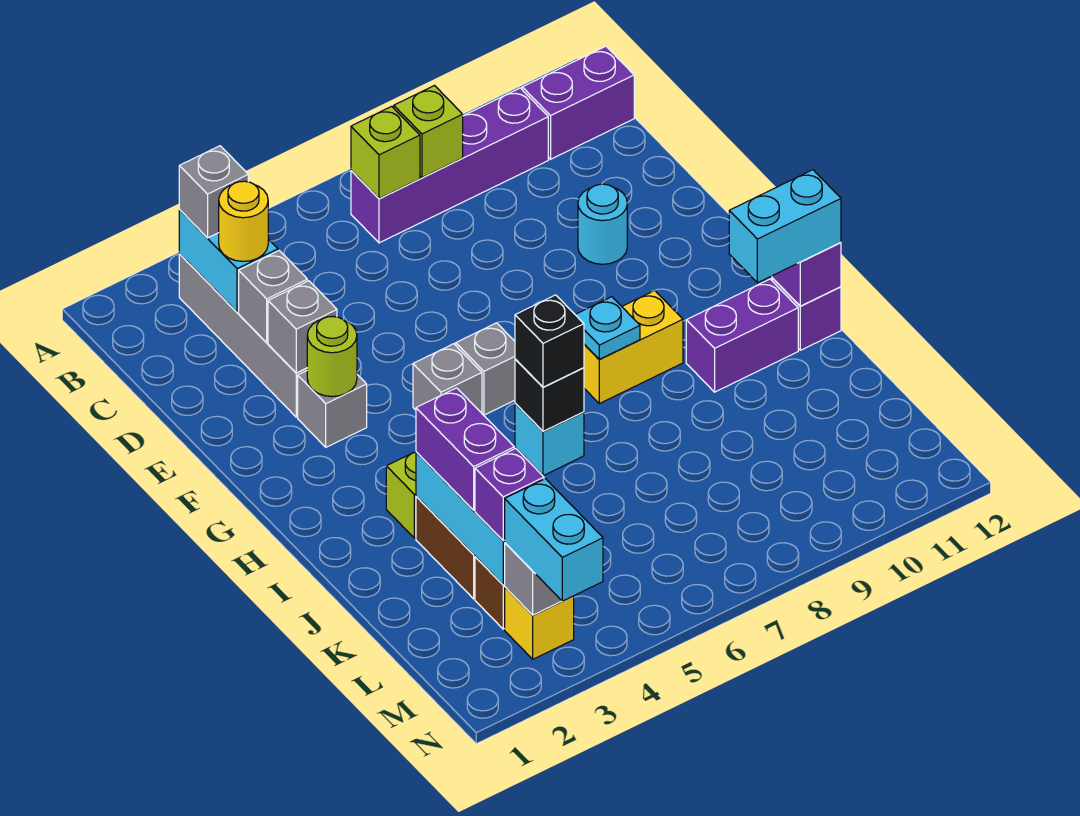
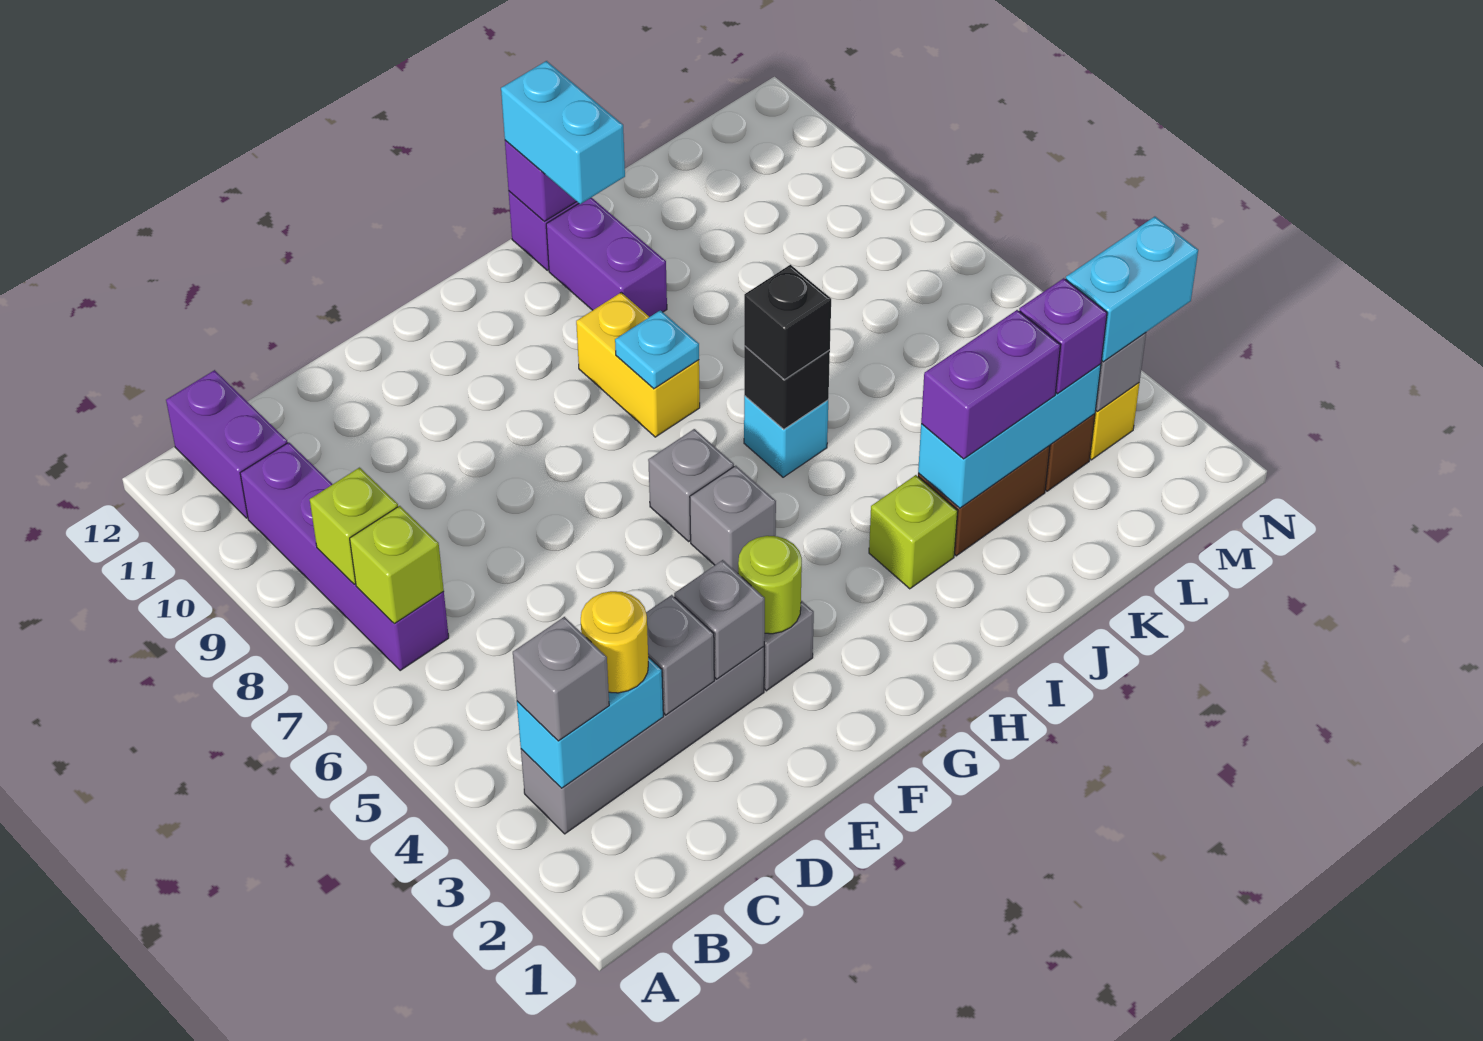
cyan 1x1 round brick [578,184,627,264] -> none

